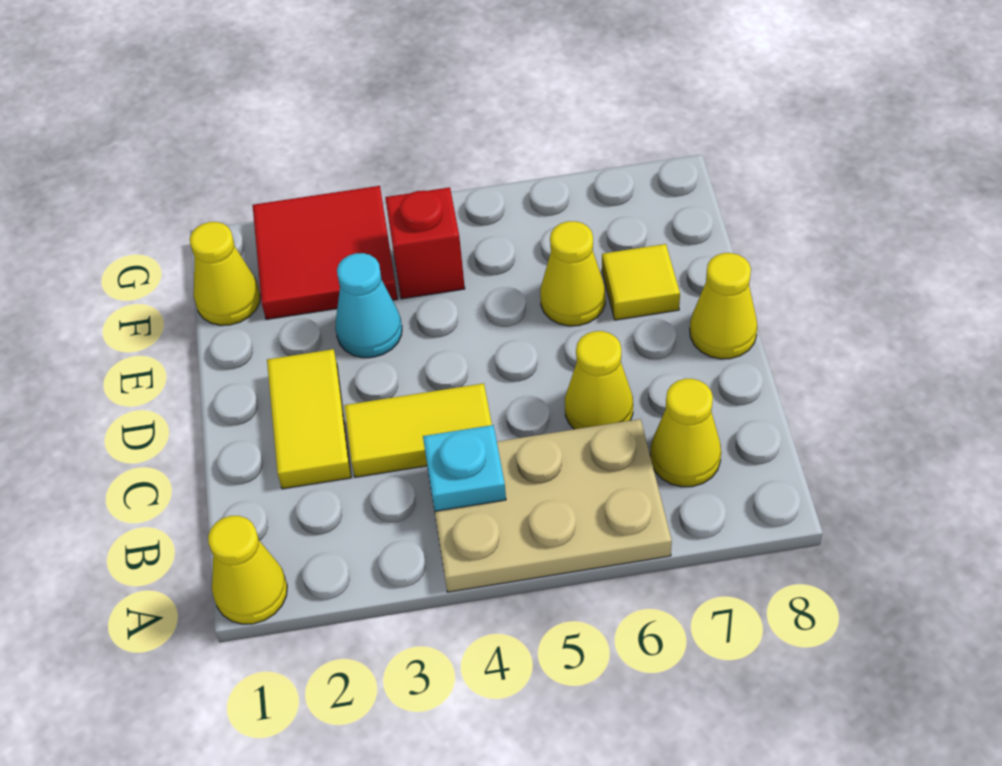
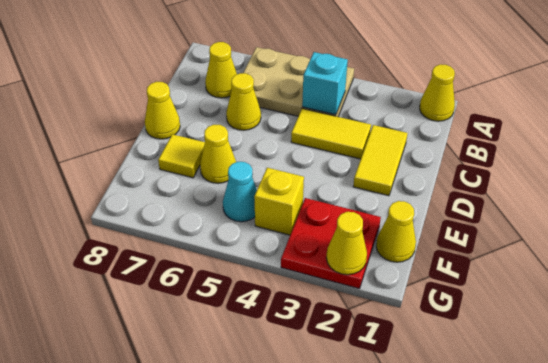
cyan 1x1 plate [423,425,506,511] -> cyan 1x1 brick [302,52,348,115]
cyan 1x1 cone [335,253,402,358] -> cyan 1x1 cone moved to [223,162,257,222]
red 2x2 tile [253,186,398,319] -> red 2x2 plate [281,198,381,288]
red 1x1 brick [385,187,465,299] -> yellow 1x1 brick [254,168,304,235]
none -> yellow 1x1 cone [326,212,367,275]

